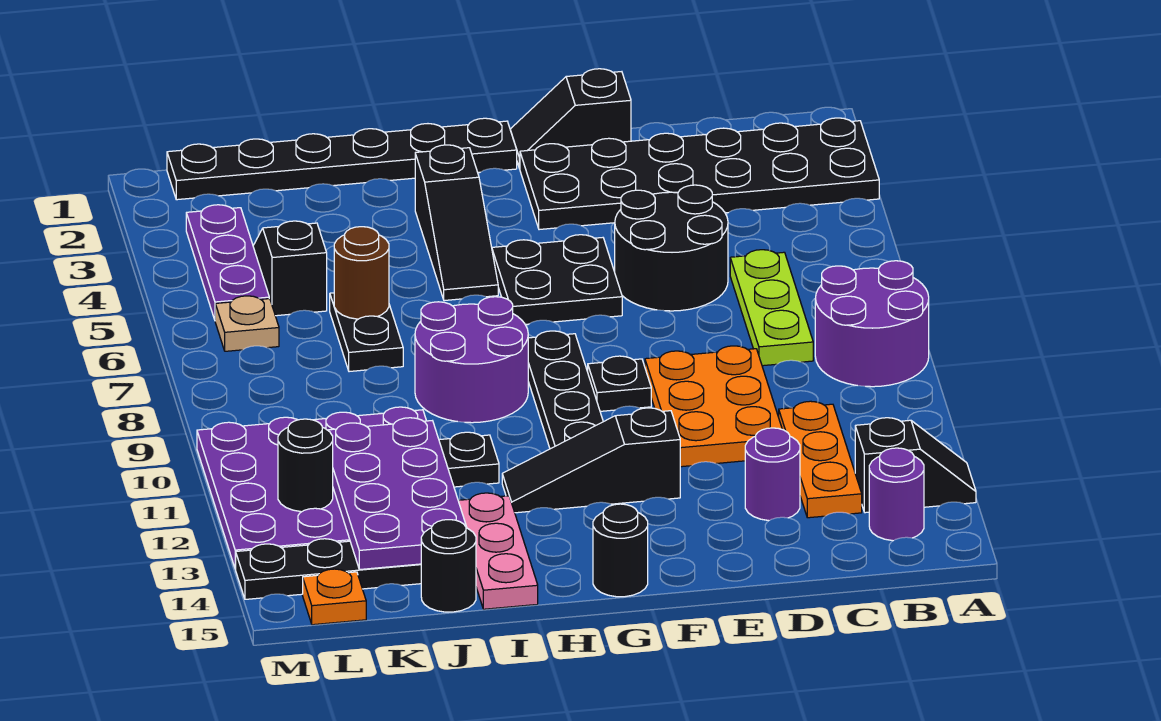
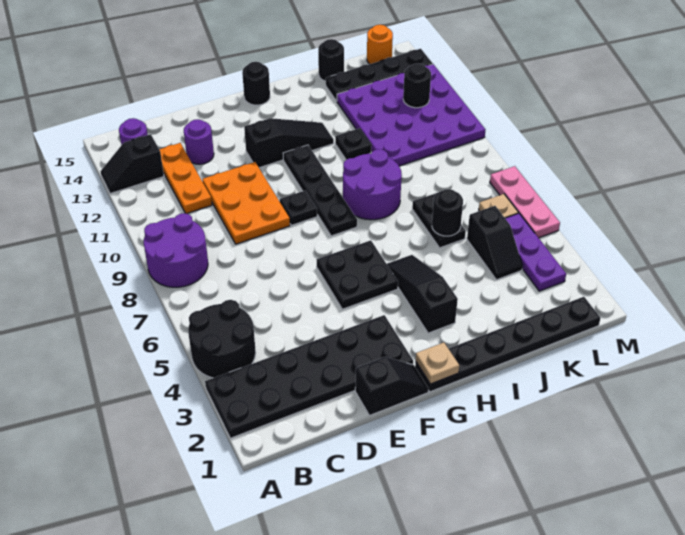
lime 1x3 plate [730,250,813,366] -> none
black 2x2 round brick [615,185,728,311] -> black 2x2 round brick moved to [188,300,256,378]
none -> tan 1x1 plate [416,343,459,384]
pink 1x3 plate [458,493,538,609] -> pink 1x3 plate moved to [490,166,560,238]
brown 1x1 round brick [334,227,389,319] -> black 1x1 round brick [432,189,463,236]
purple 2x4 plate [328,418,467,570] -> none
orange 1x1 plate [303,569,366,625] -> orange 1x1 round brick [367,25,393,64]

